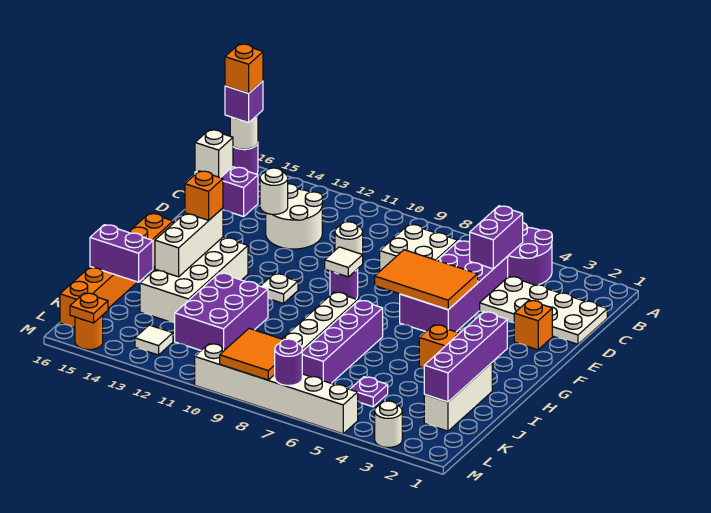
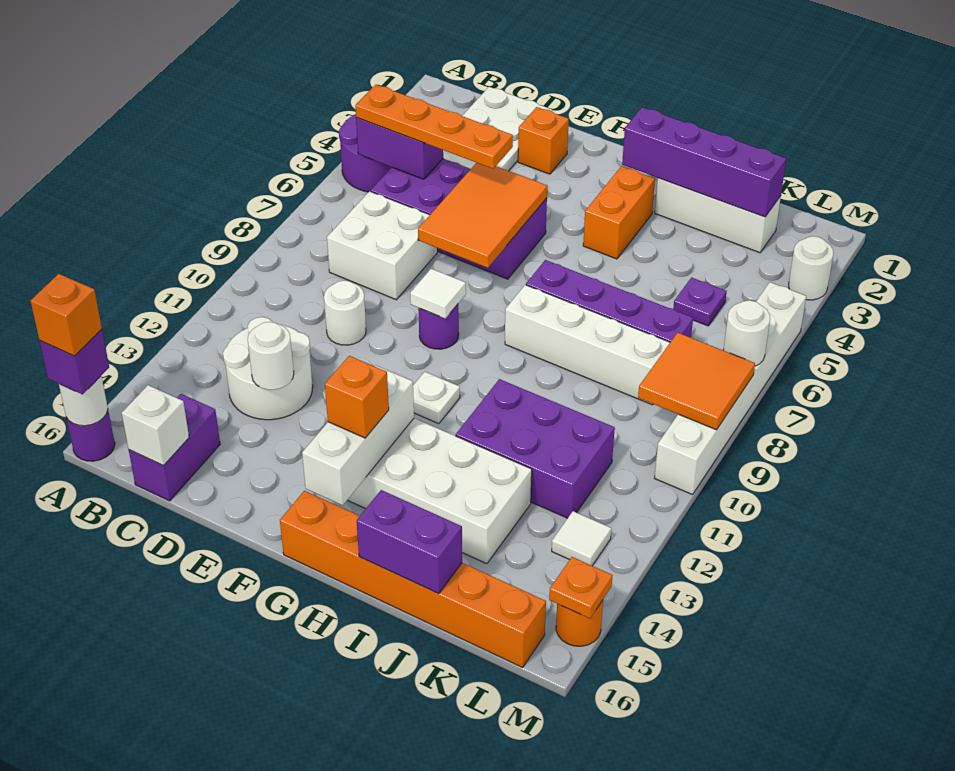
none -> orange 1x4 plate [355,85,513,169]
white 1x3 brick [155,208,223,277] -> white 1x3 brick turned to [302,366,414,505]
purple 1x2 brick [90,225,153,282] -> purple 1x2 brick turned to [357,490,462,594]
purple 1x1 round brick [275,339,302,386] -> white 1x1 round brick [723,300,770,366]

